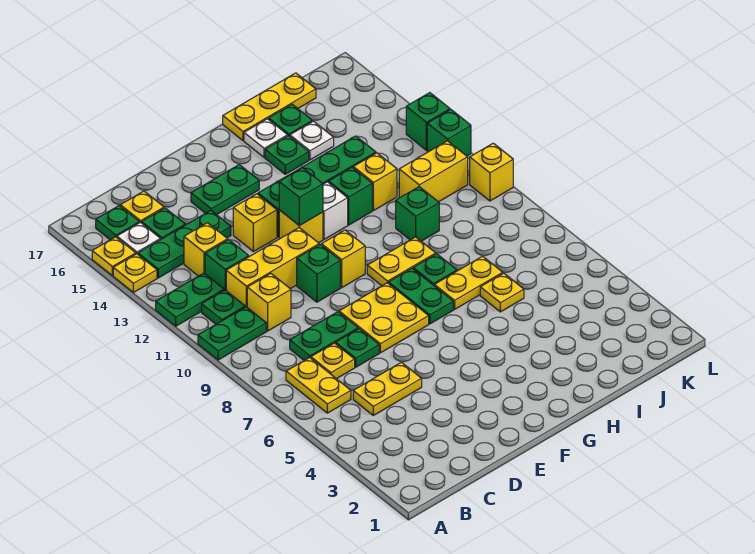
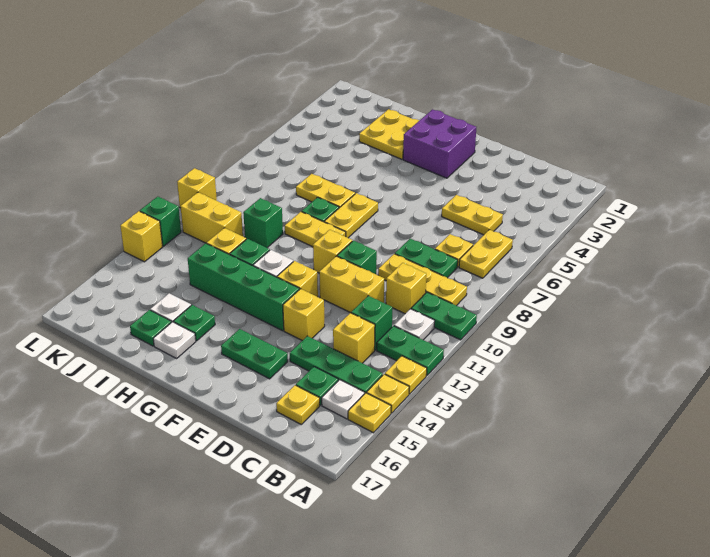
green 1x1 plate [202,290,245,324] -> white 1x1 plate [394,309,435,340]
green 1x1 plate [96,206,139,240] -> none
yellow 1x3 brick [226,228,319,307] -> yellow 1x2 brick [319,256,384,313]
green 1x1 plate [336,329,379,367] -> none
yellow 2x2 plate [339,283,429,353] -> yellow 2x2 plate moved to [359,109,419,159]
none -> purple 2x2 brick [403,109,476,178]
green 1x1 brick [279,168,323,226] -> none
green 1x2 plate [389,269,453,324] -> yellow 1x2 plate [324,193,378,238]
yellow 1x3 plate [223,73,316,141] -> yellow 1x3 plate moved to [378,254,467,306]
yellow 1x1 plate [480,273,524,312] -> yellow 1x1 plate moved to [385,356,427,394]
green 1x1 brick [406,93,450,150] -> yellow 1x1 brick [120,211,163,262]

